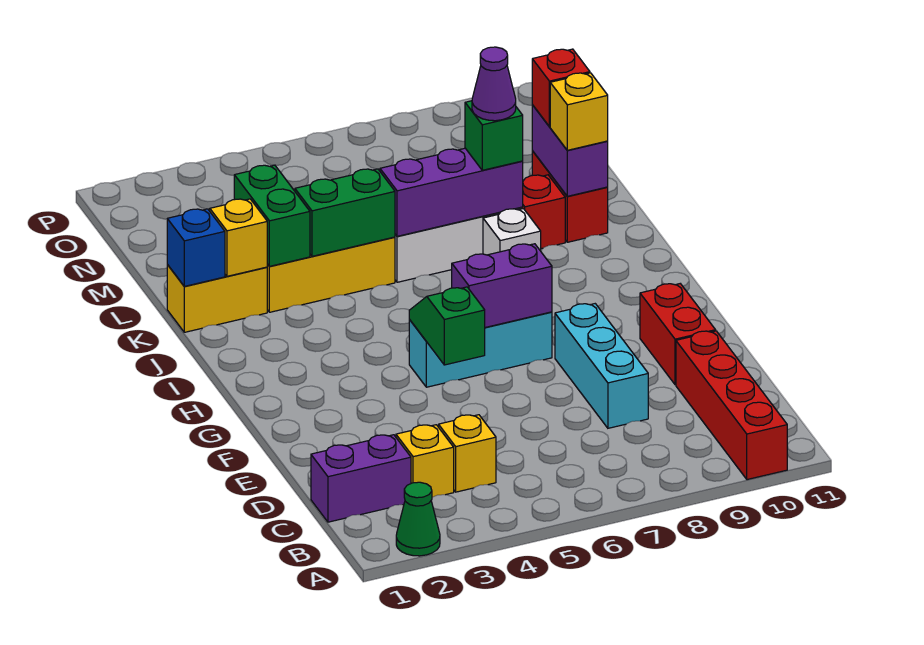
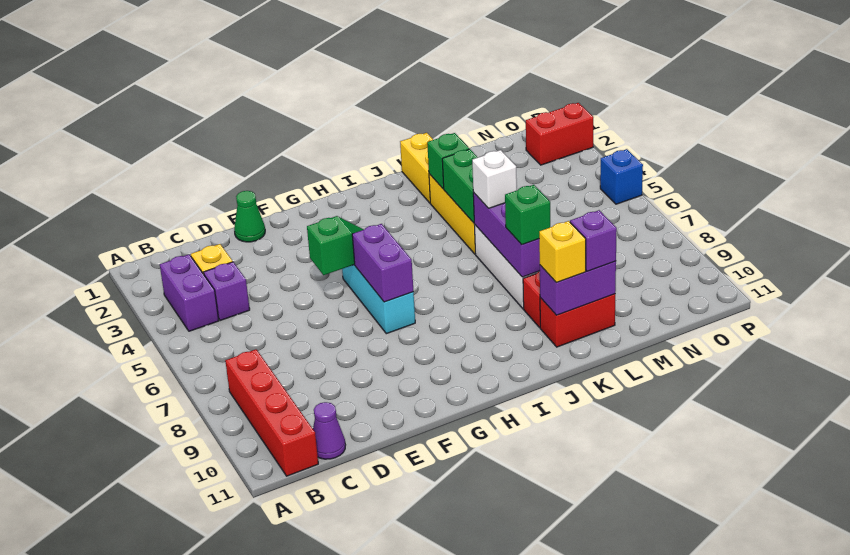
green 1x1 cone [396,482,440,556] -> green 1x1 cone moved to [234,191,265,242]
red 1x4 brick [676,331,787,480] -> red 1x4 brick turned to [225,349,318,476]
purple 1x2 brick [311,435,411,522] -> purple 1x2 brick moved to [160,254,219,331]
yellow 1x1 brick [439,415,496,492] -> purple 1x1 brick [204,262,250,321]
cyan 1x3 brick [555,304,648,428] -> none
red 1x2 brick [640,284,716,385] -> red 1x2 brick moved to [526,103,593,165]
white 1x1 brick [483,209,541,255] -> white 1x1 brick moved to [472,150,517,208]
blue 1x1 brick [167,209,225,286] -> blue 1x1 brick moved to [600,149,643,204]
yellow 1x1 brick [210,199,267,276] -> none
green 1x2 brick [234,165,310,266] -> green 1x1 brick [427,133,469,189]
purple 1x1 cone [472,47,516,121] -> purple 1x1 cone moved to [313,402,345,459]
red 1x1 brick [532,49,590,127] -> purple 1x1 brick [570,210,617,271]

